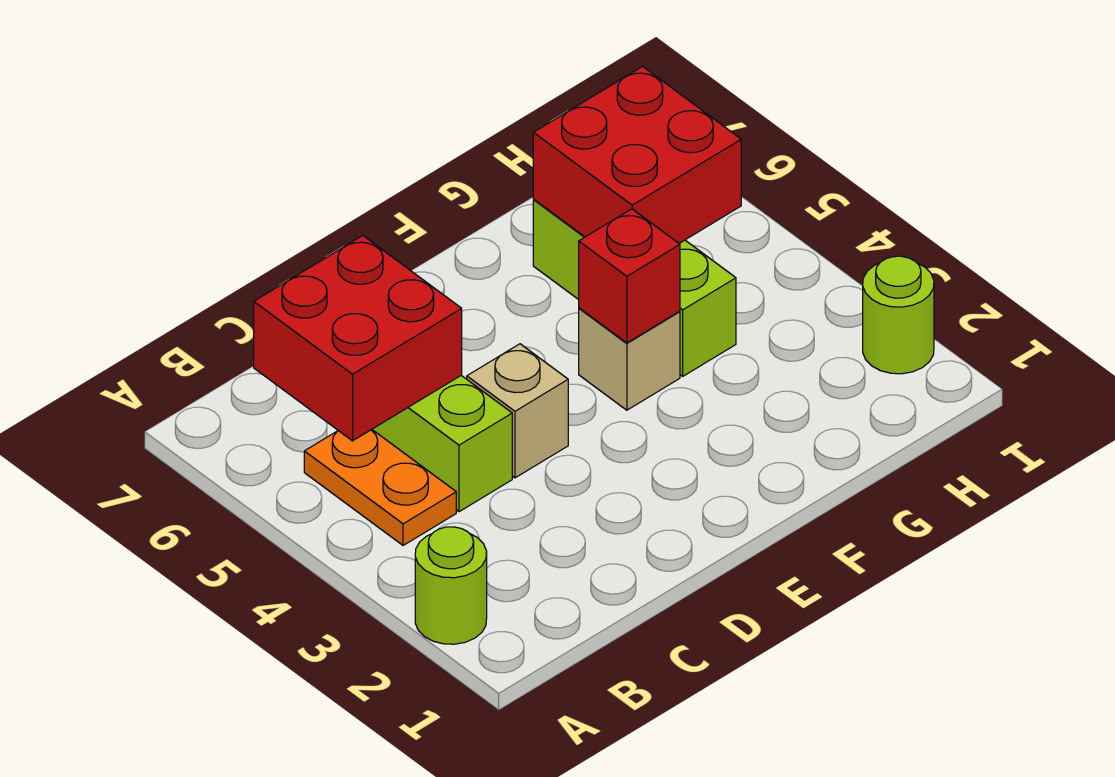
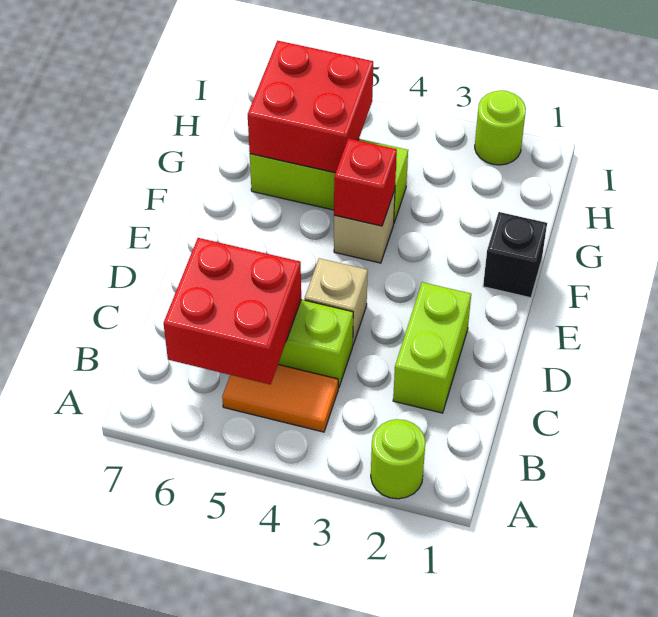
orange 1x2 plate [304,430,456,545] -> orange 1x2 tile [222,365,338,432]
none -> lime 1x2 brick [393,282,471,413]
none -> black 1x1 brick [483,212,547,298]

